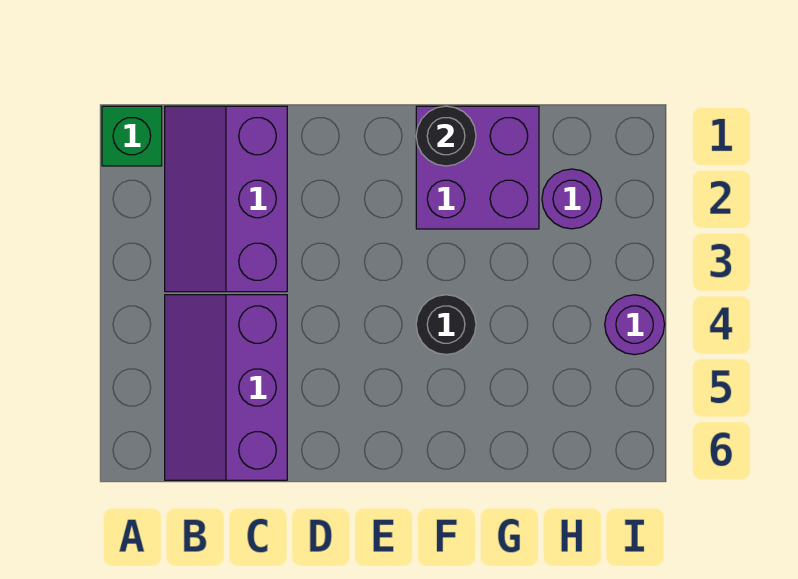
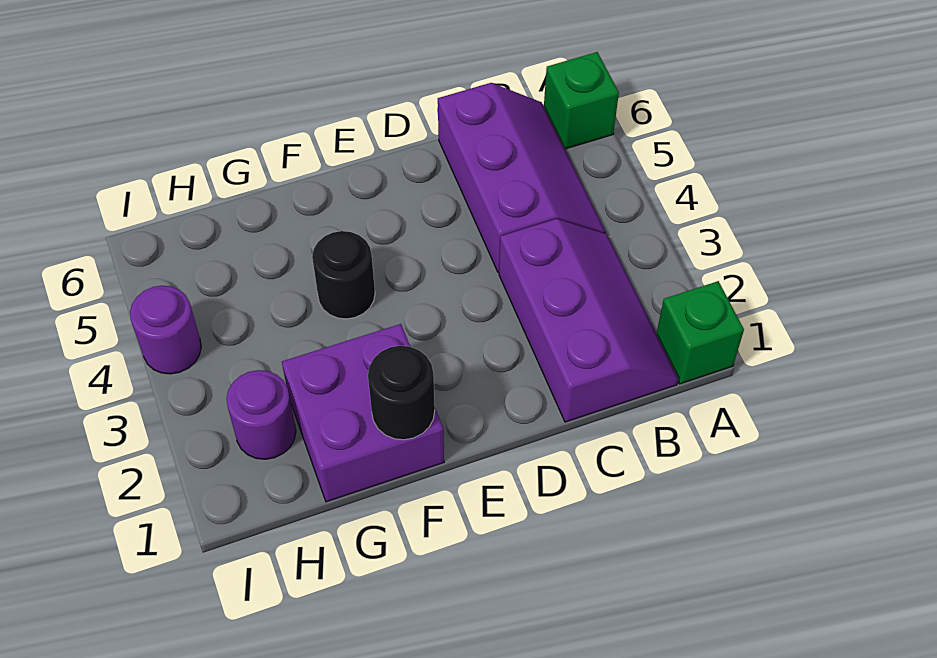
none -> green 1x1 brick [544,52,619,149]

